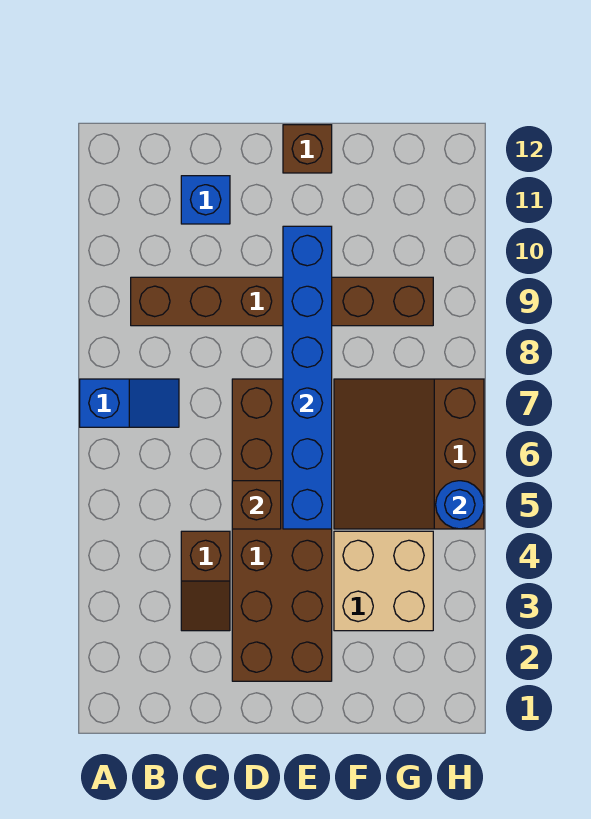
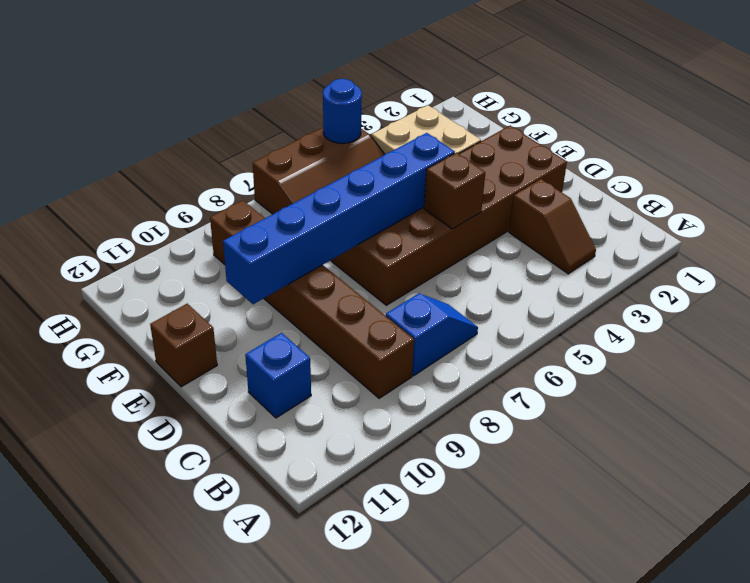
blue 1x2 slope [80,379,179,427] -> blue 1x2 slope turned to [386,293,478,376]
brown 1x2 slope [181,531,230,631] -> brown 1x2 slope turned to [509,179,596,274]

